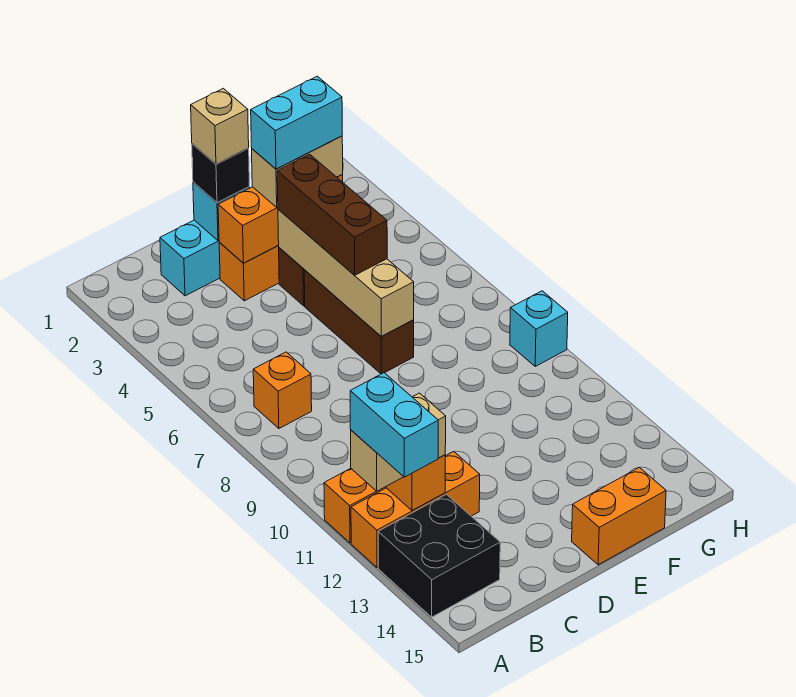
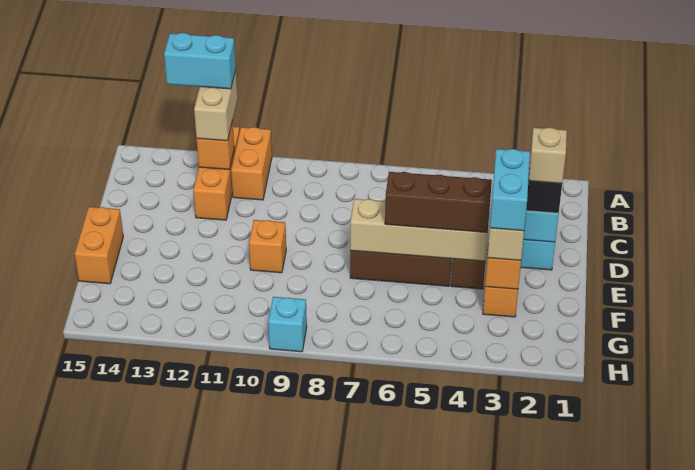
black 2x2 brick [378,494,500,617] -> none
orange 1x1 brick [253,352,312,428] -> orange 1x1 brick moved to [249,220,286,273]

